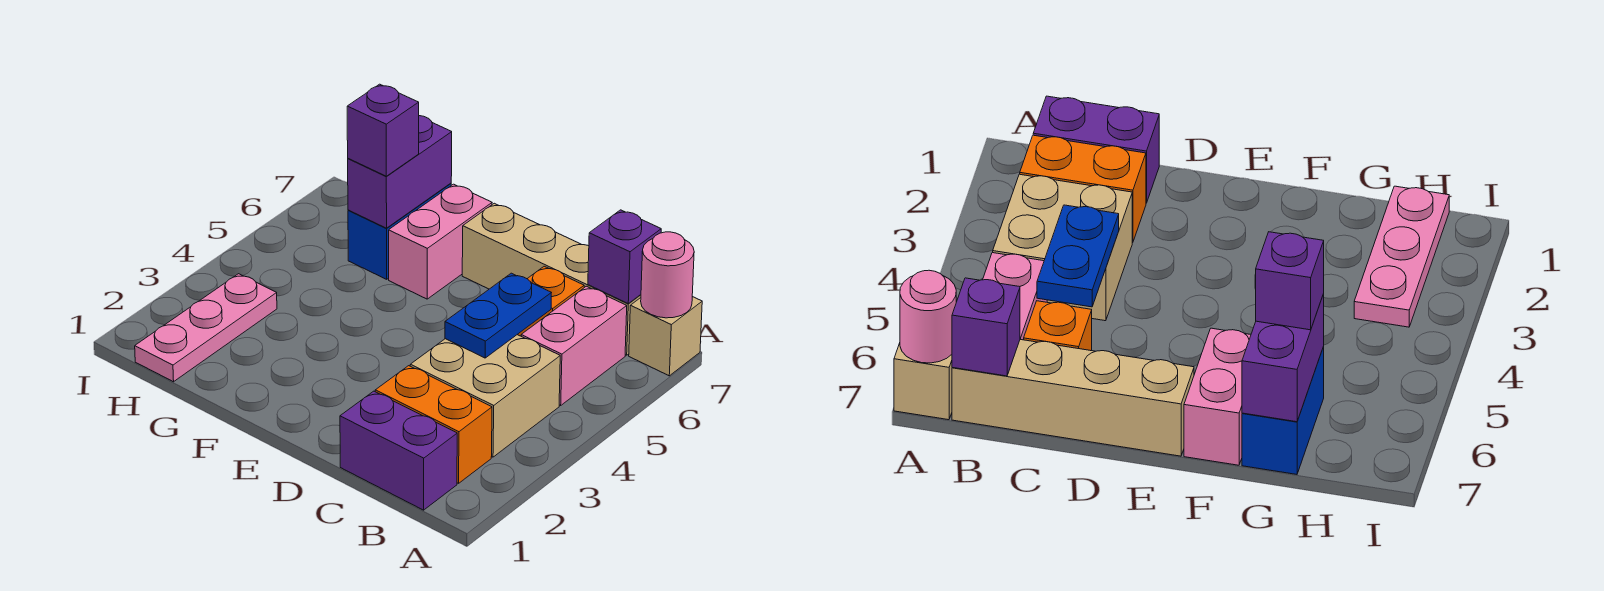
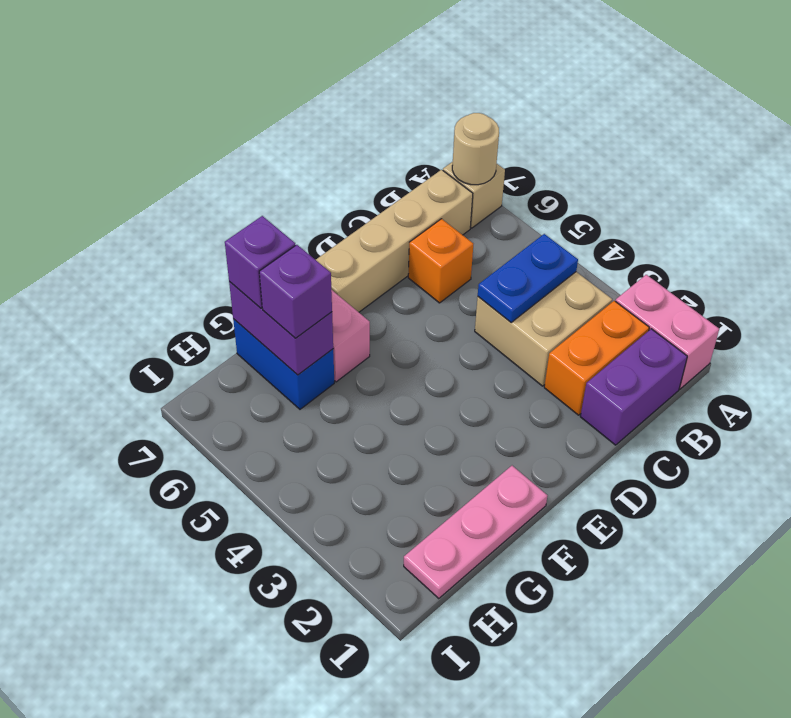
pink 1x1 round brick [641,232,694,318] -> tan 1x1 round brick [452,113,499,185]
pink 1x2 brick [521,286,627,405] -> pink 1x2 brick moved to [615,275,719,389]
purple 1x1 brick [588,210,661,303] -> purple 1x1 brick moved to [225,216,295,308]
blue 1x2 plate [445,273,551,358] -> blue 1x2 plate turned to [478,234,578,322]
pink 1x3 plate [135,274,277,382] -> pink 1x3 plate turned to [404,466,547,599]

